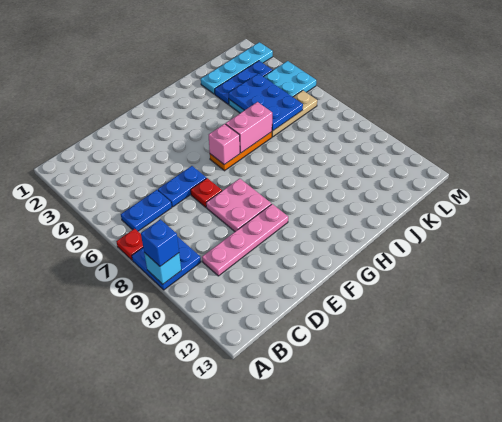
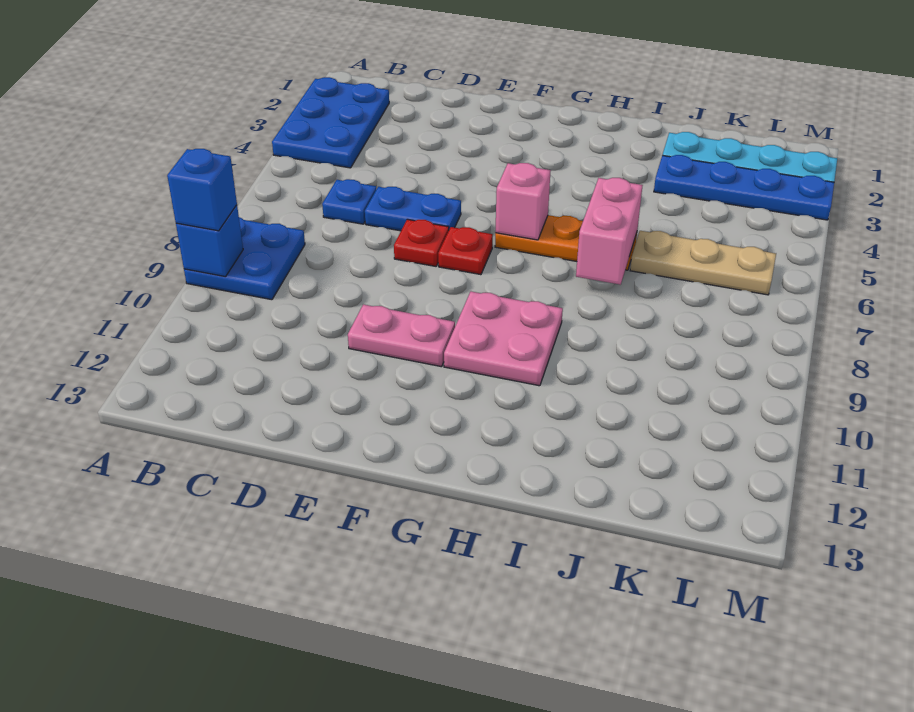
red 1x1 plate [116,229,143,260] -> red 1x1 plate moved to [438,227,493,275]
cyan 1x1 brick [144,253,181,284] -> blue 1x1 brick [176,205,243,277]
blue 1x2 plate [121,190,172,231] -> blue 1x1 plate [322,179,376,224]
pink 1x4 plate [202,204,288,276] -> pink 1x2 plate [348,304,455,367]
pink 2x2 plate [206,179,271,231] -> pink 2x2 plate moved to [444,292,563,386]
pink 1x2 brick [226,102,272,153] -> pink 1x2 brick turned to [576,178,643,285]
blue 1x3 plate [215,61,273,104] -> blue 1x4 plate [654,155,834,220]
cyan 2x4 plate [229,61,316,113] -> none
blue 2x3 plate [229,74,303,131] -> blue 2x3 plate moved to [272,77,389,168]

